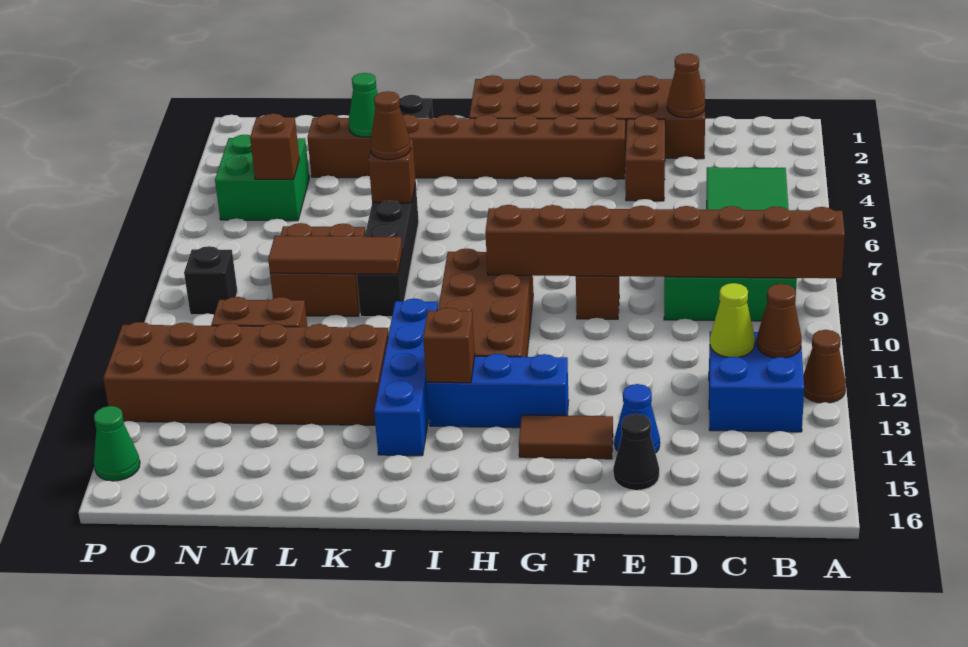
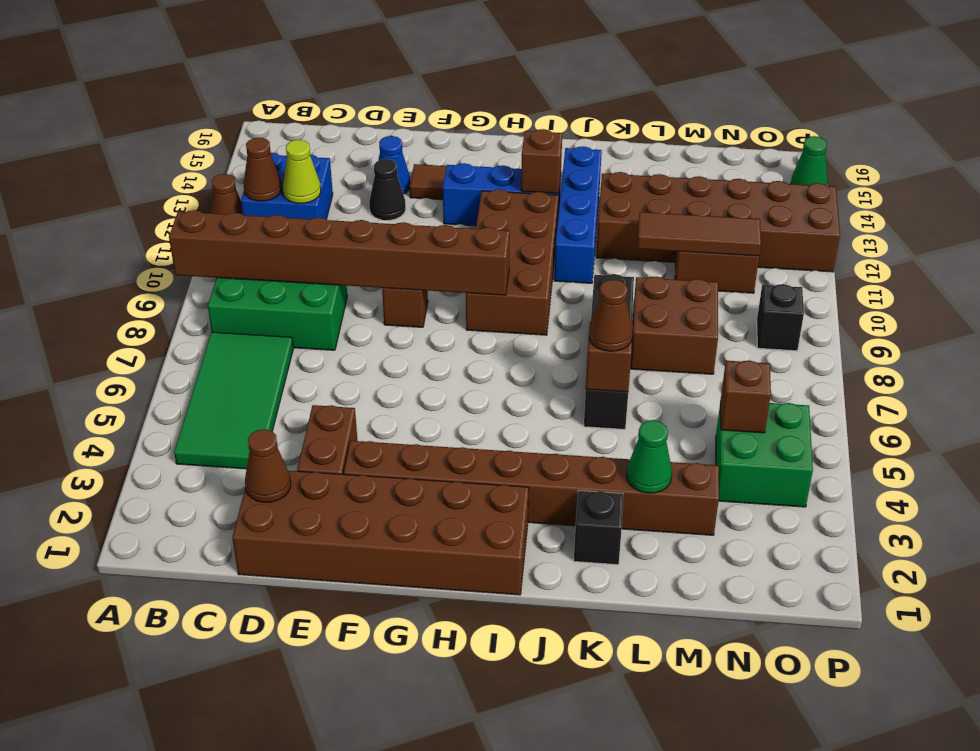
black 1x1 cone [613,414,659,490] -> black 1x1 cone moved to [369,159,406,220]
brown 1x3 tile [268,236,402,274] -> brown 1x3 tile moved to [637,212,761,256]

